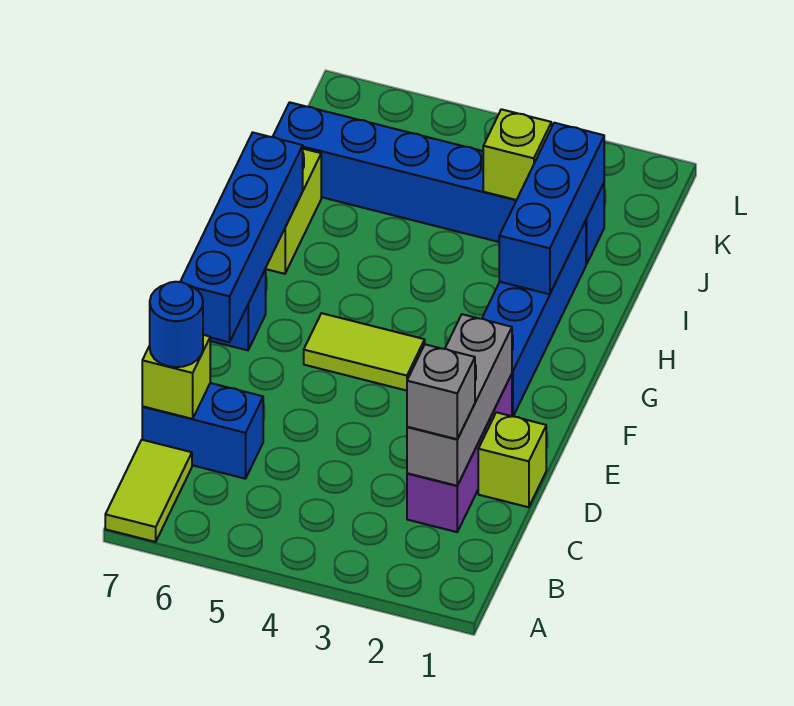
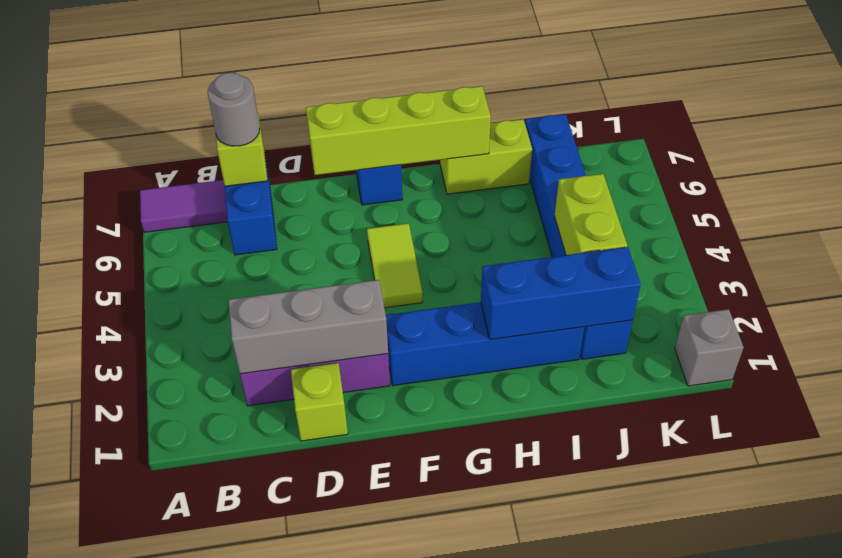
lime 1x2 tile [105,440,192,542] -> purple 1x2 tile [140,180,228,232]
grey 1x1 brick [407,344,475,439] -> grey 1x1 brick moved to [675,309,744,386]
blue 1x1 round brick [150,282,203,367] -> grey 1x1 round brick [208,73,260,146]
blue 1x4 brick [180,132,303,342] -> lime 1x4 brick [306,86,491,175]
lime 1x1 brick [483,109,551,200] -> lime 1x2 brick [555,174,627,255]

